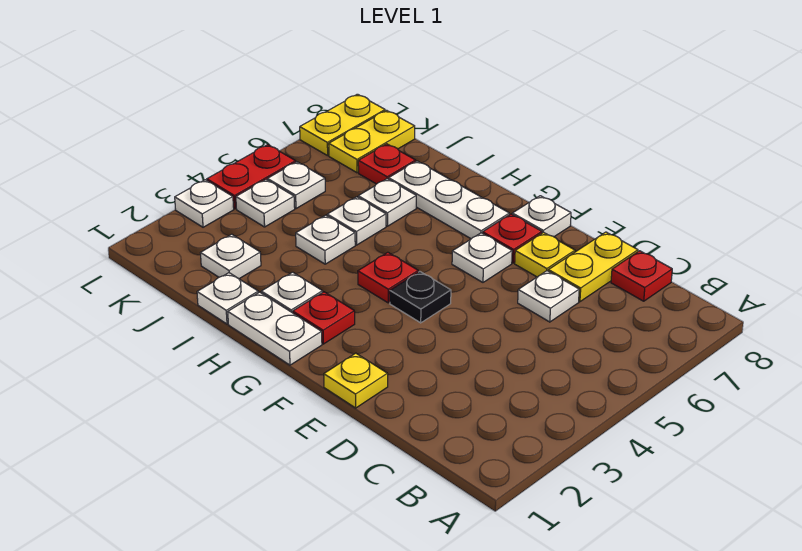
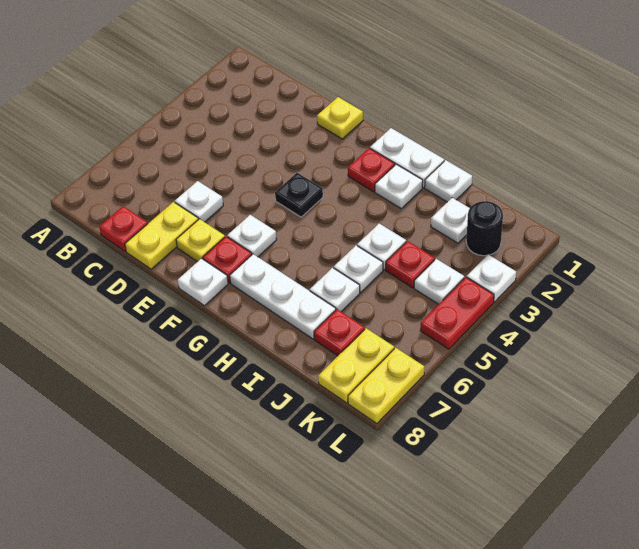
red 1x1 plate [358,252,418,303] -> red 1x1 plate moved to [386,241,435,288]
none -> black 1x1 round brick [466,201,503,256]
white 1x1 plate [267,162,325,209] -> none

